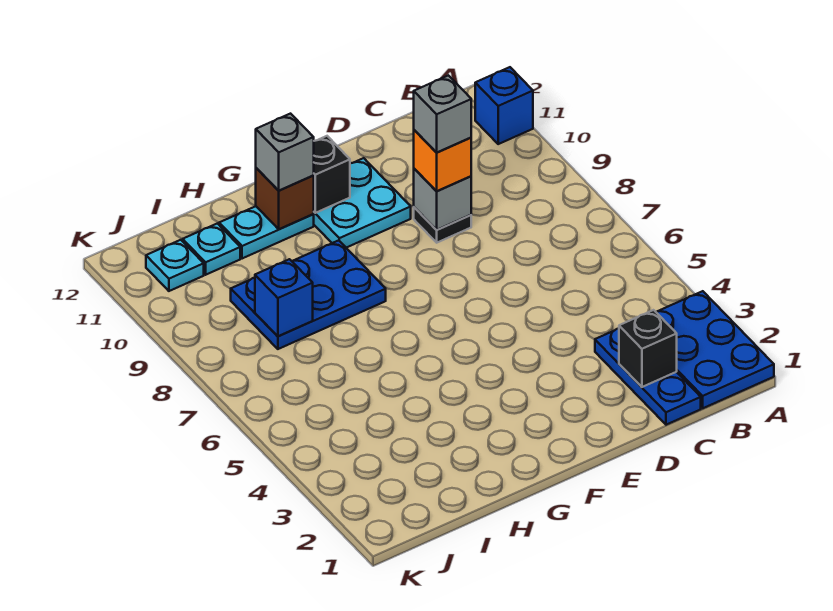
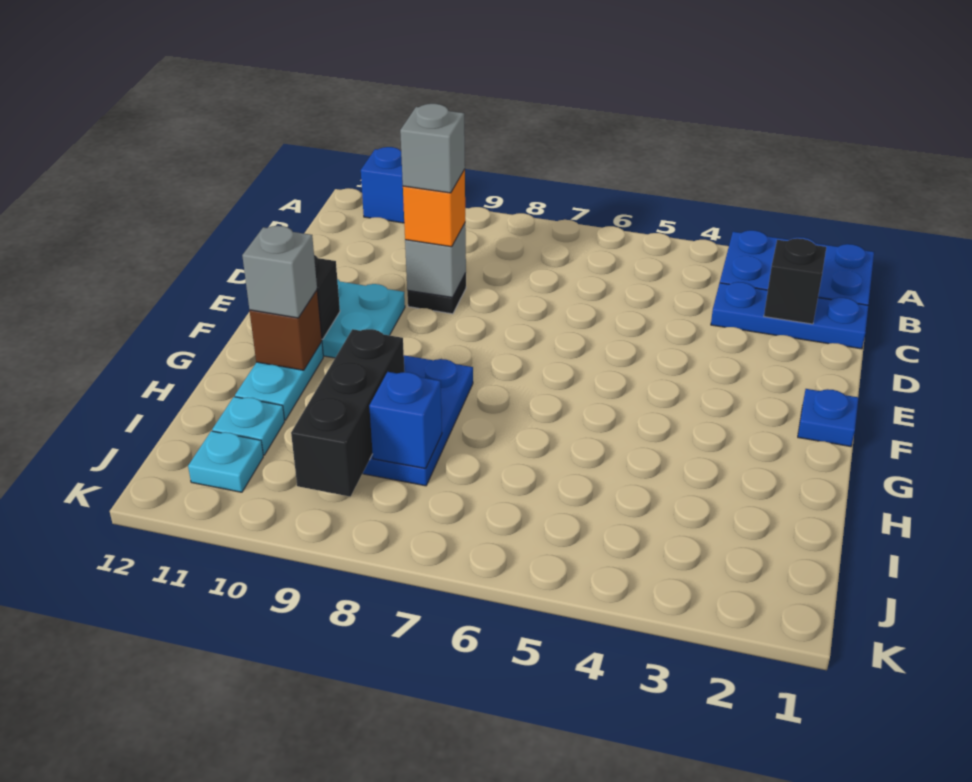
none -> blue 1x1 plate [798,389,859,447]
none -> black 1x3 brick [291,329,405,497]

